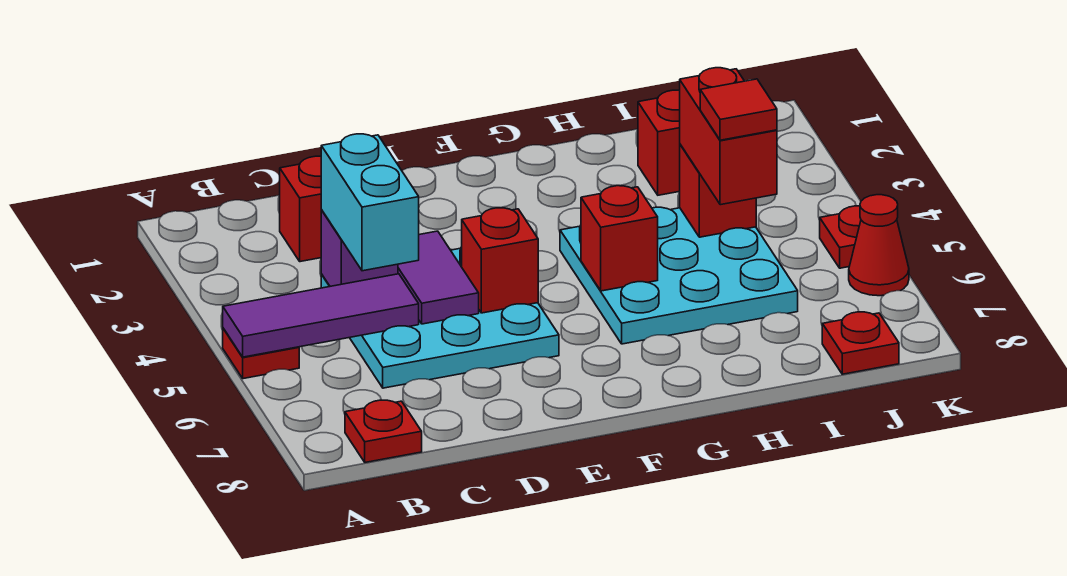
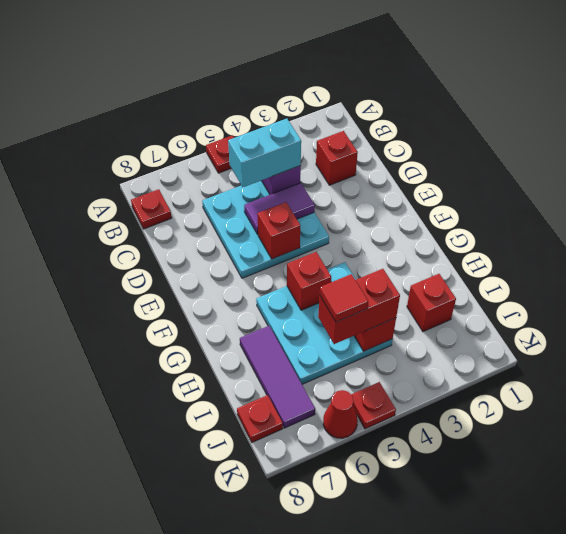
purple 1x3 tile [223,274,419,357] -> purple 1x3 tile moved to [240,326,315,428]

